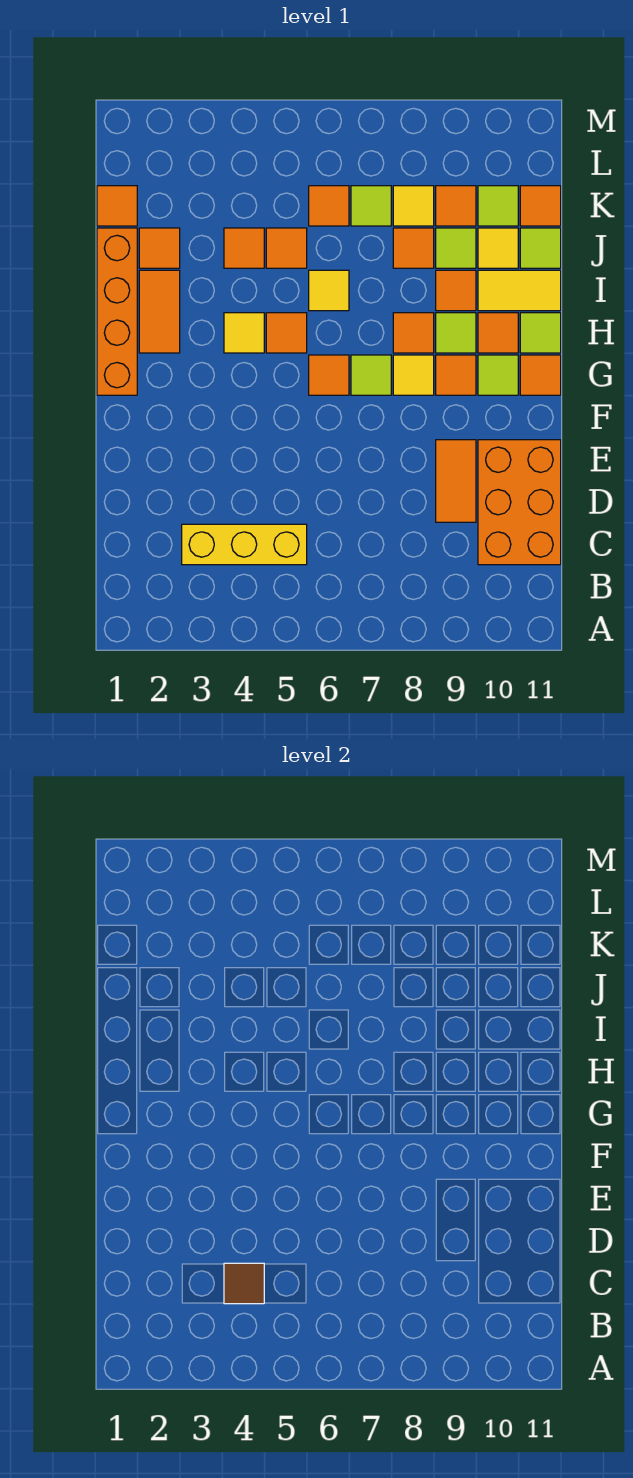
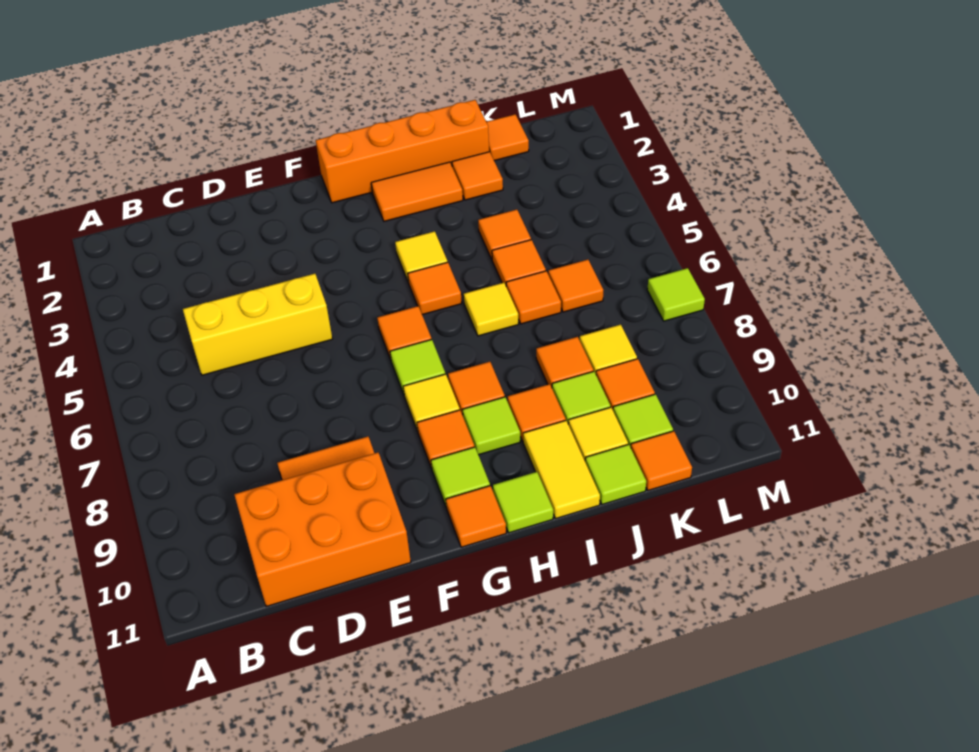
yellow 1x3 brick [182,524,307,565] -> yellow 1x3 brick turned to [183,274,332,375]
brown 1x1 tile [224,1263,264,1304] -> none
orange 1x1 tile [478,313,518,353] -> orange 1x1 tile moved to [506,271,561,324]
lime 1x1 tile [351,186,391,226] -> lime 1x1 tile moved to [647,268,705,321]

